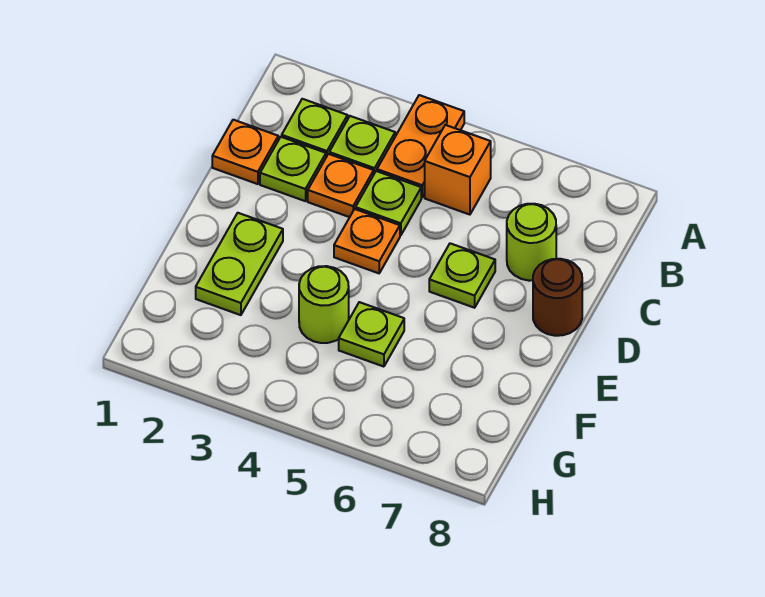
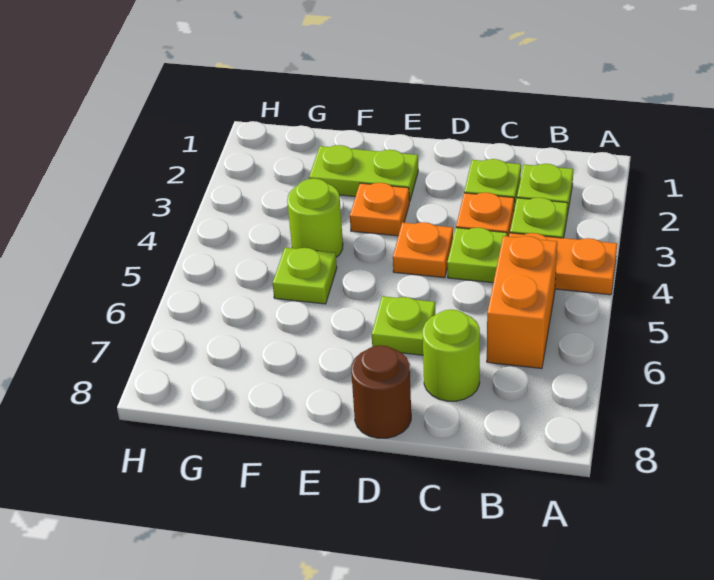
orange 1x1 brick [425,125,491,215] -> orange 1x2 brick [487,236,557,369]
orange 1x1 plate [212,120,278,184] -> orange 1x1 plate moved to [350,183,409,236]

